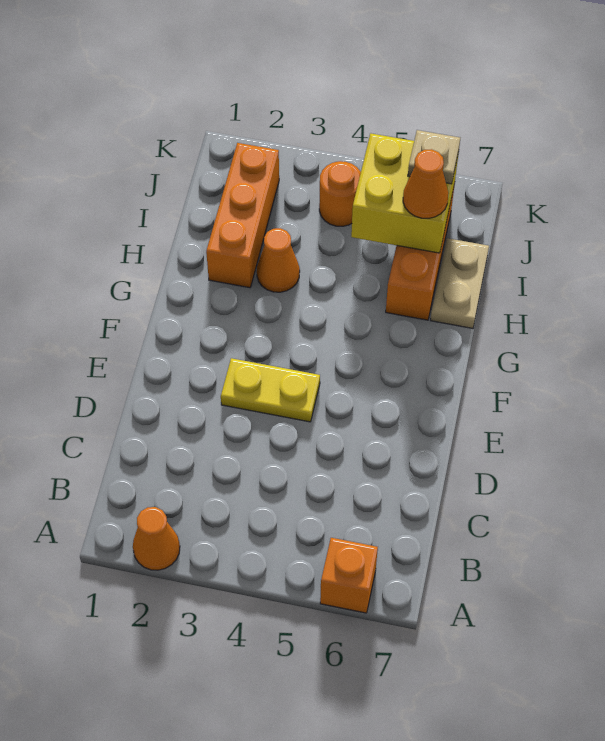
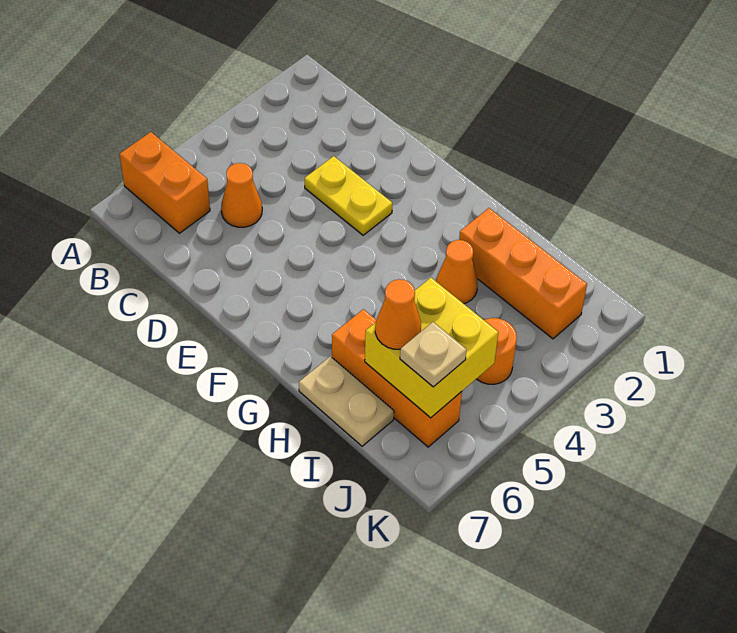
orange 1x1 cone [133,507,180,570] -> orange 1x1 cone moved to [221,163,262,227]
orange 1x1 brick [320,538,378,613] -> orange 1x2 brick [120,132,210,233]
yellow 1x2 plate [221,358,320,422] -> yellow 1x2 plate turned to [305,156,392,235]

